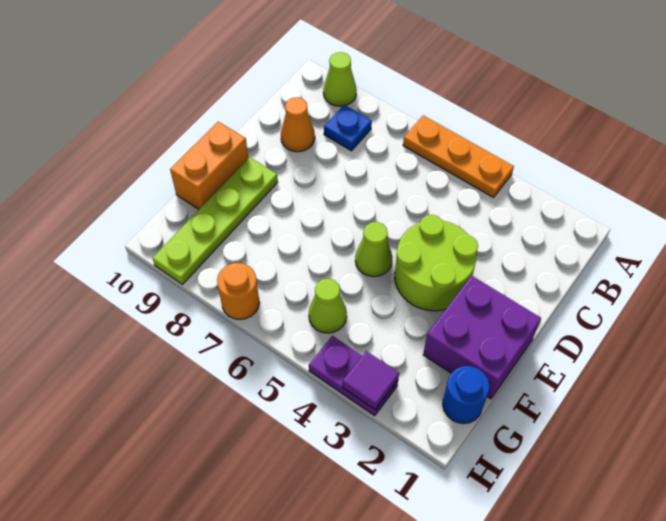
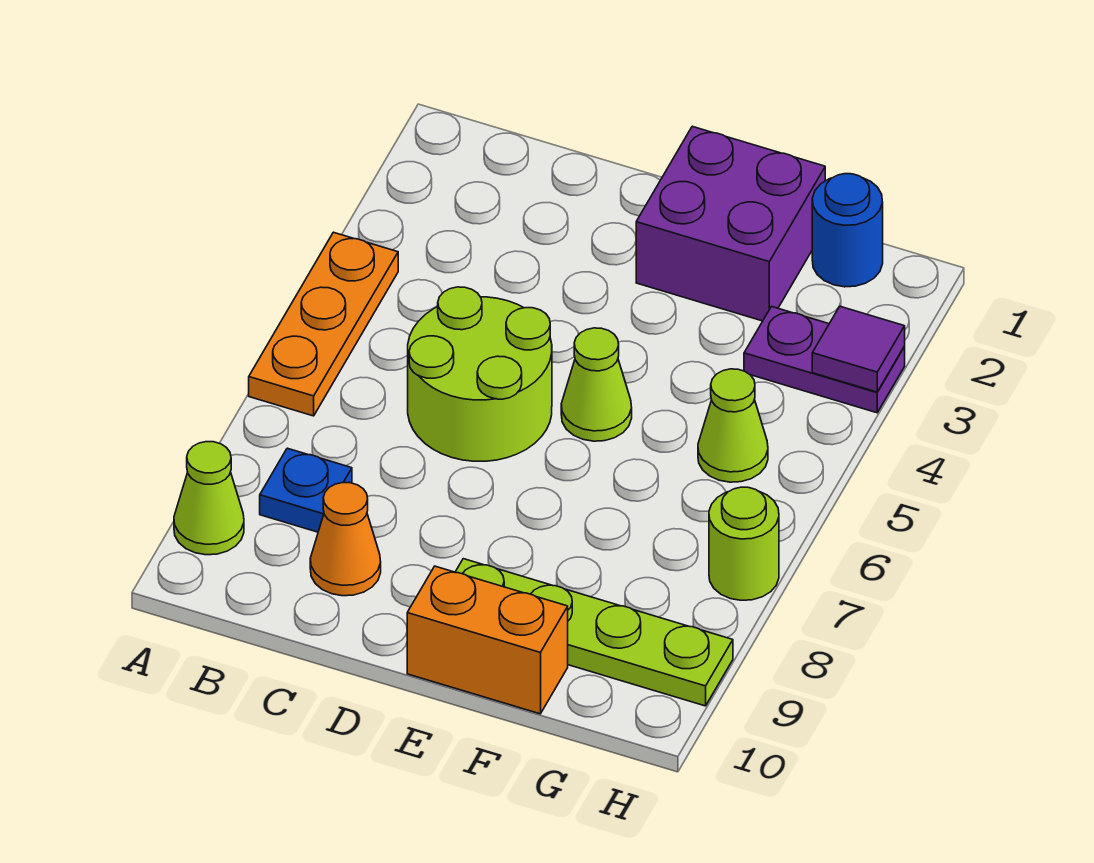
lime 2x2 round brick [395,215,478,311] -> lime 2x2 round brick moved to [408,287,552,461]
purple 1x2 plate [309,336,398,416] -> purple 1x2 plate turned to [744,307,905,413]
orange 1x1 round brick [217,263,260,319] -> lime 1x1 round brick [709,487,779,600]

